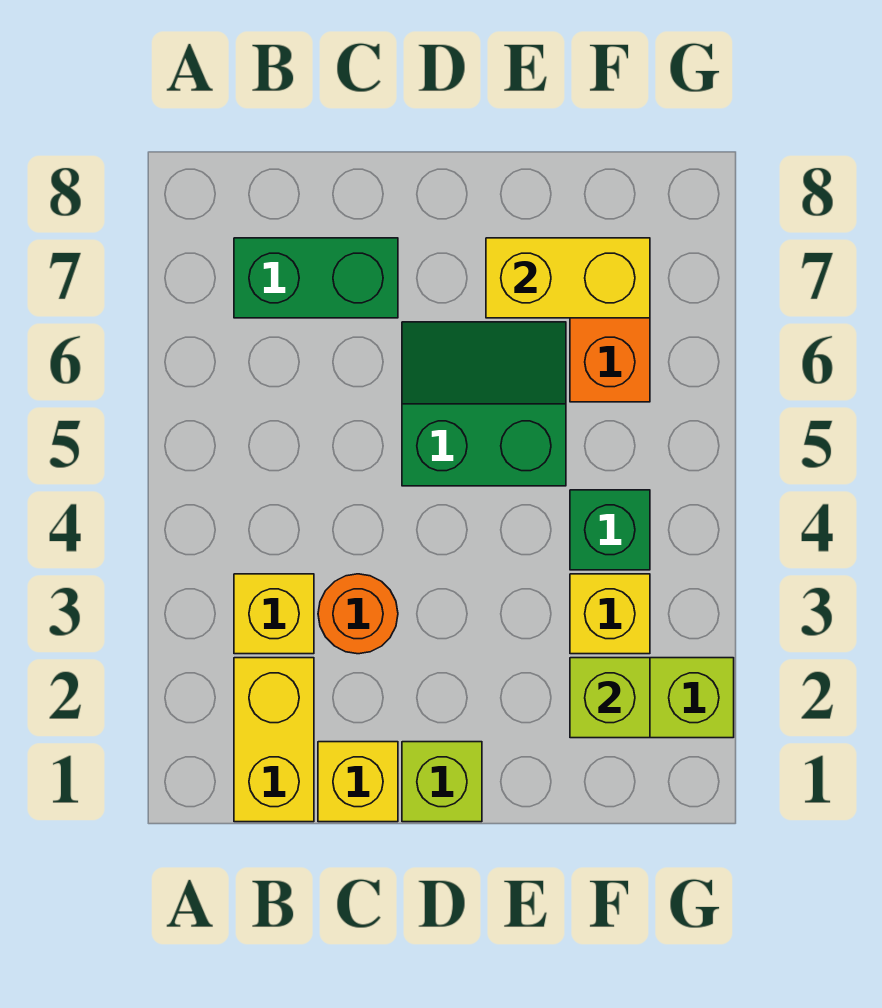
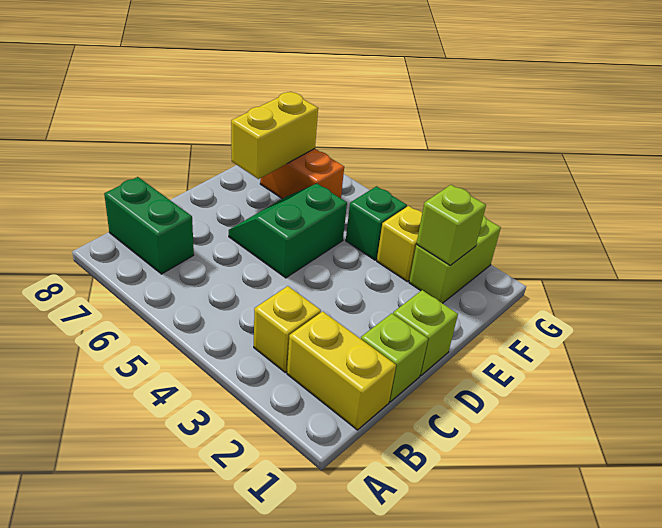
green 1x2 brick [234,238,398,318] -> green 1x2 brick turned to [104,177,194,274]
yellow 1x1 brick [318,742,398,822] -> lime 1x1 brick [361,313,428,402]
orange 1x1 round brick [318,574,398,654] -> none

